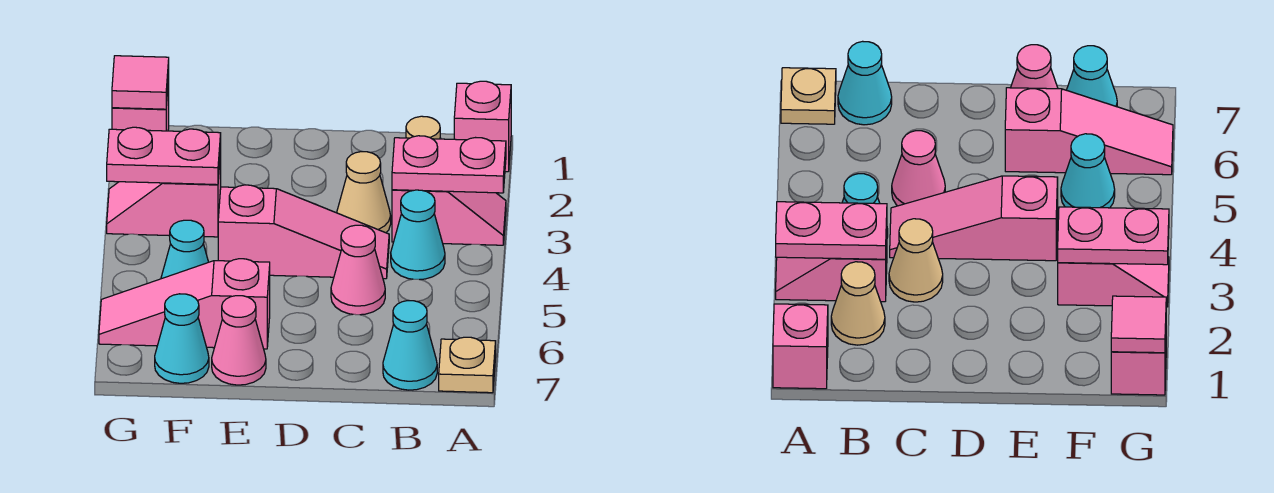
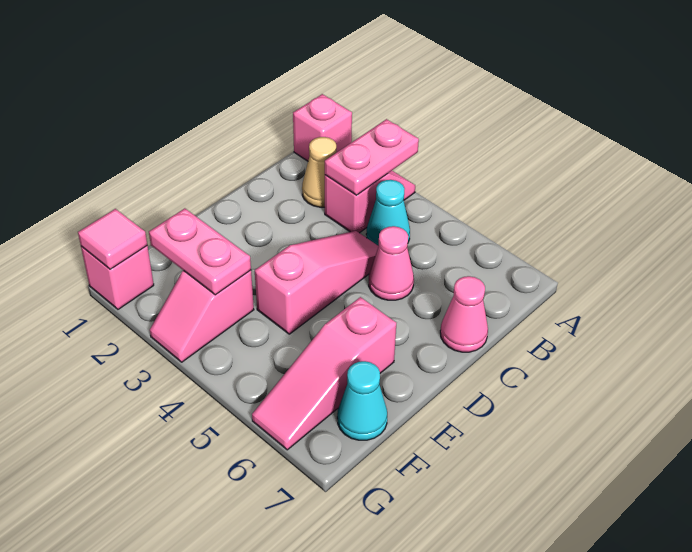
tan 1x1 plate [439,337,496,393] -> none
cyan 1x1 cone [383,301,437,390] -> none
tan 1x1 cone [337,152,391,233] -> none
pink 1x1 cone [212,296,266,385] -> pink 1x1 cone moved to [440,276,488,352]
pink 1x2 plate [107,127,221,185] -> pink 1x2 plate turned to [149,208,251,295]
cyan 1x1 cone [161,220,208,279] -> none

